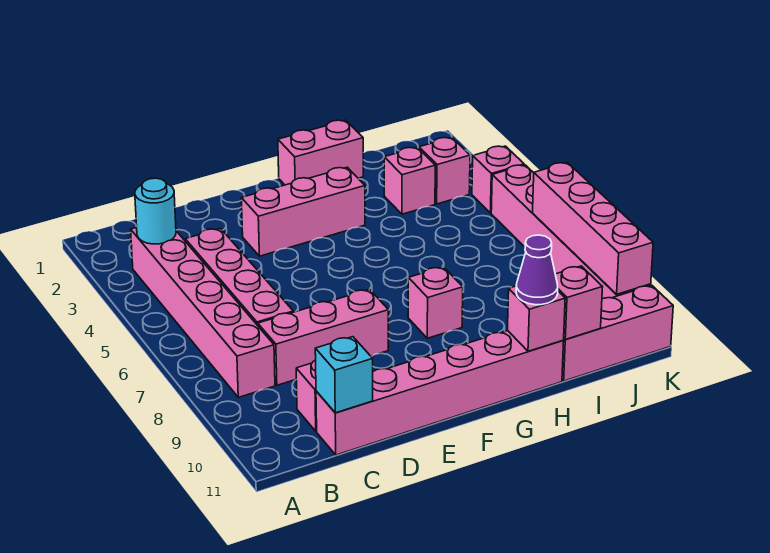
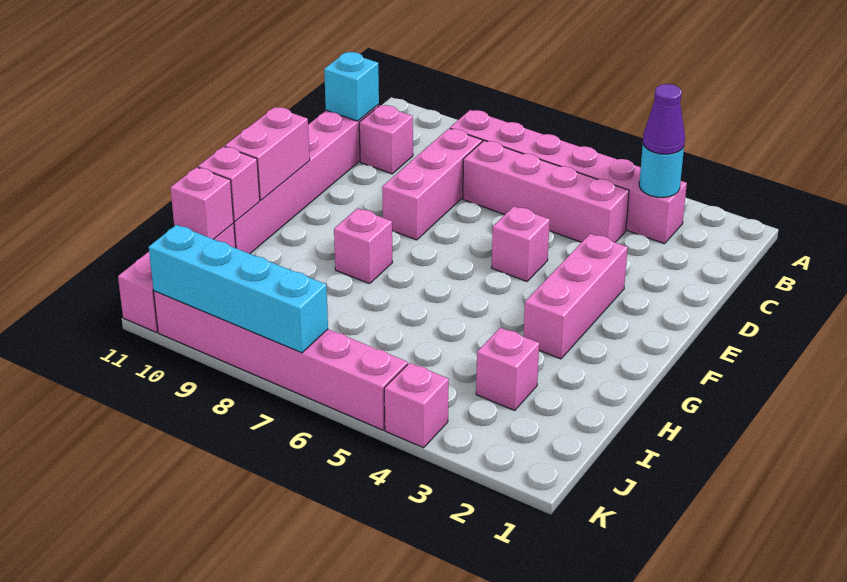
pink 1x2 brick [278,120,363,185] -> pink 1x2 brick moved to [225,107,310,200]
purple 1x1 cone [516,235,558,305] -> purple 1x1 cone moved to [643,84,685,154]
pink 1x1 brick [419,138,470,204] -> pink 1x1 brick moved to [491,206,550,281]
pink 1x4 brick [533,163,653,294] -> cyan 1x4 brick [149,225,328,353]

